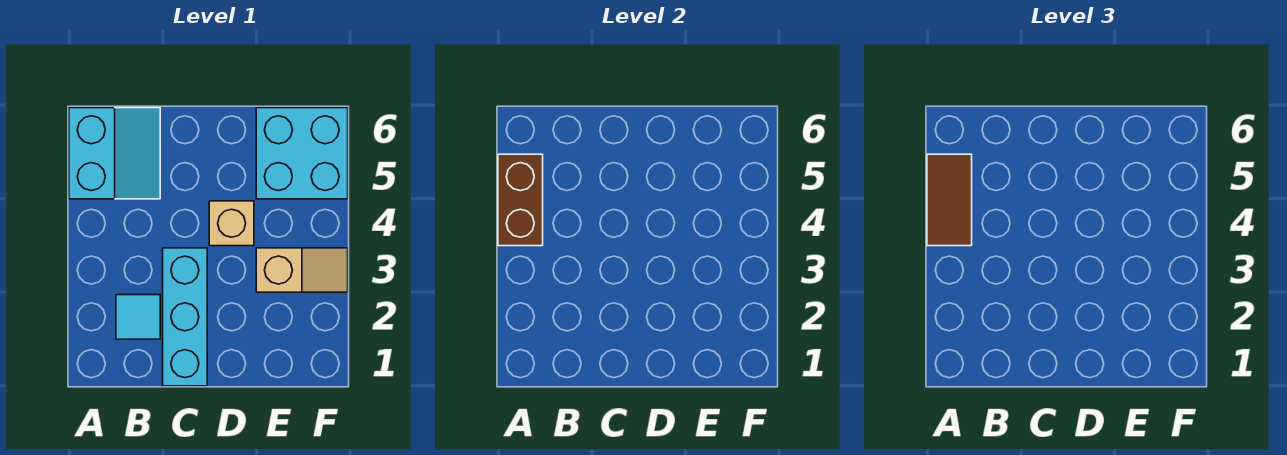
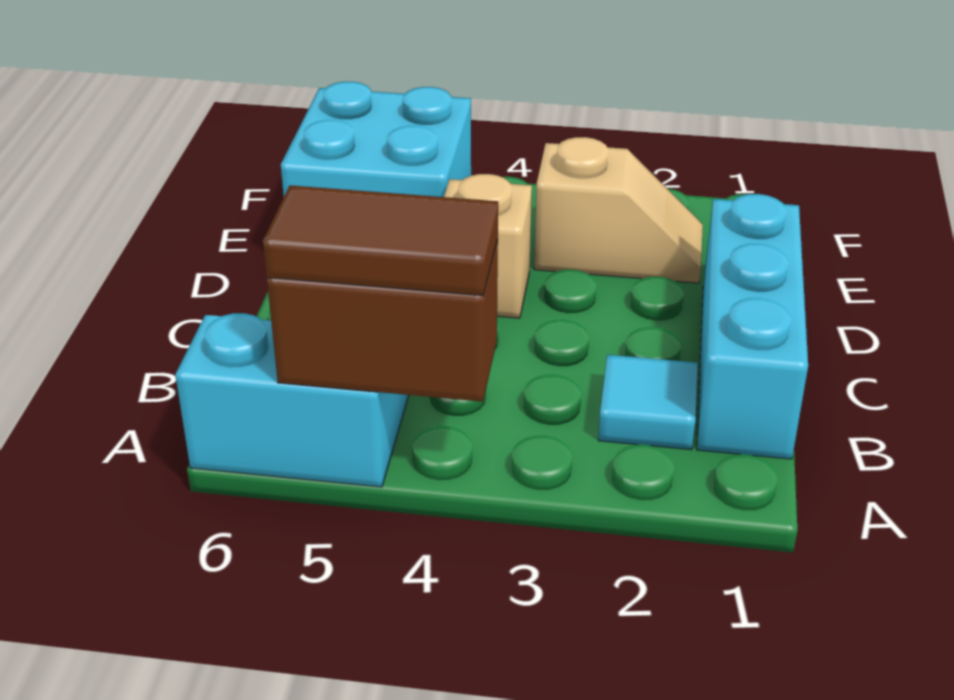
cyan 1x3 brick [163,248,207,386] -> cyan 1x3 brick turned to [697,194,808,459]
tan 1x2 slope [256,248,348,292] -> tan 1x2 slope turned to [534,137,703,283]

